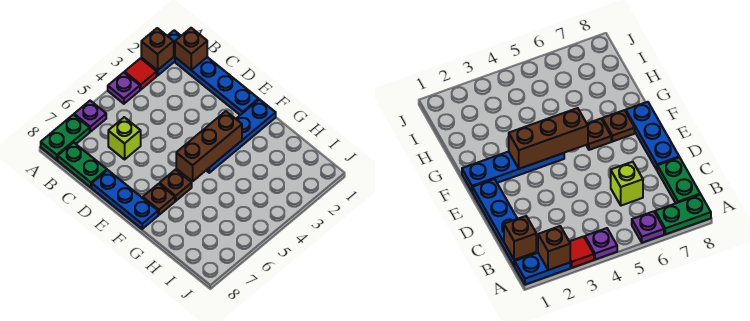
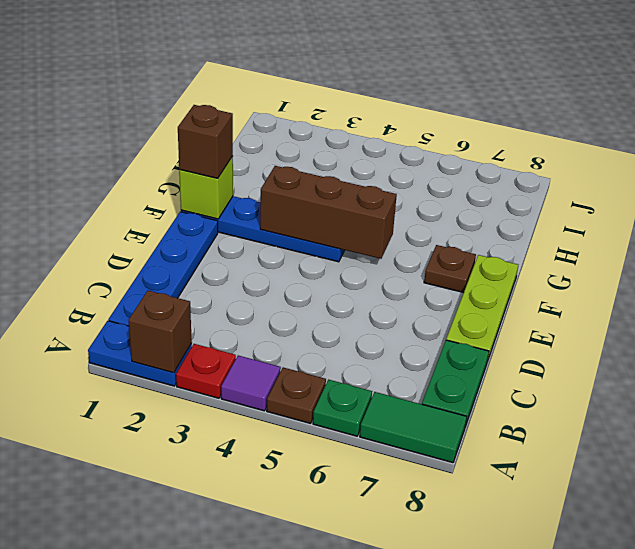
red 1x1 tile [124,58,157,90] -> red 1x1 plate [176,344,236,398]
purple 1x1 plate [108,72,140,104] -> purple 1x1 tile [221,355,281,411]
purple 1x1 plate [74,101,106,132] -> green 1x1 plate [313,380,372,436]
green 1x2 plate [41,115,90,160] -> green 1x2 tile [360,392,467,463]
brown 1x1 brick [175,28,207,70] -> brown 1x1 brick moved to [178,105,233,178]
lime 1x1 brick [108,117,141,159] -> lime 1x1 brick moved to [179,156,233,219]
blue 1x3 plate [92,170,158,229] -> lime 1x3 plate [446,255,518,359]
brown 1x1 plate [160,170,192,201] -> brown 1x1 plate moved to [267,367,326,423]

